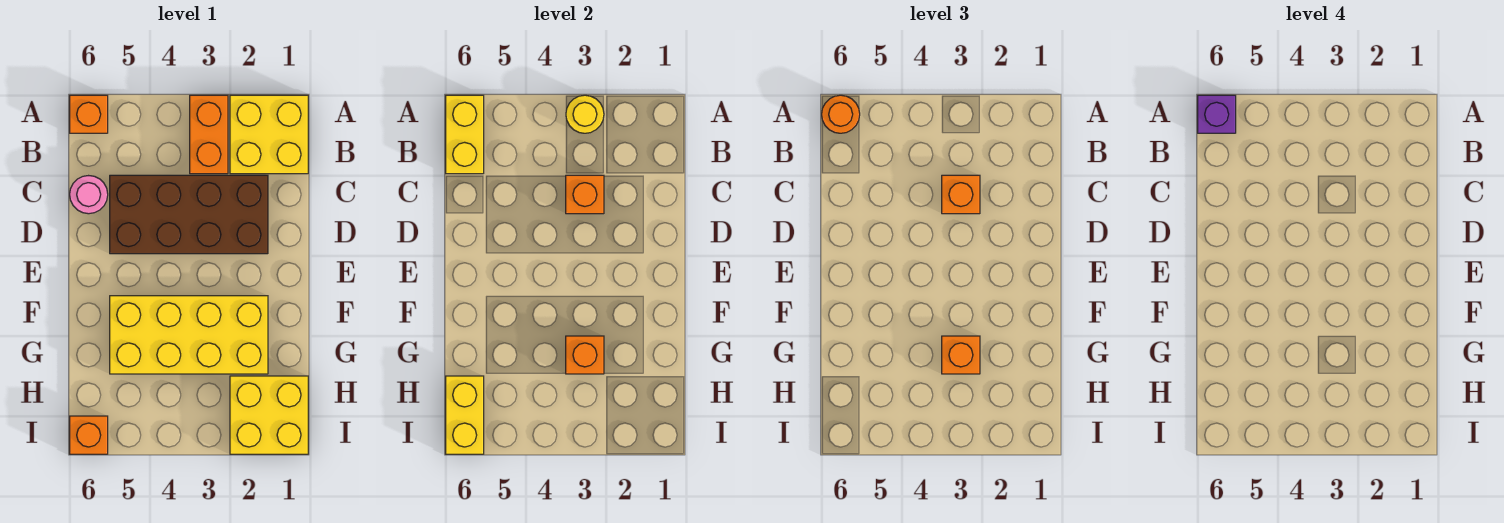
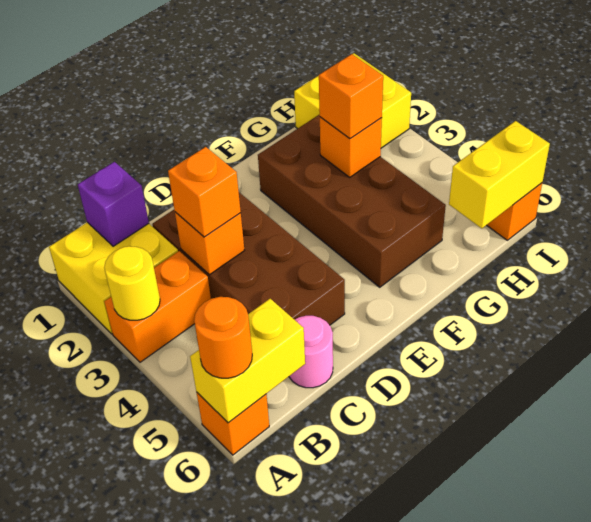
purple 1x1 brick [1198,95,1236,133] -> purple 1x1 brick moved to [78,162,149,246]
yellow 2x4 brick [110,296,268,374] -> brown 2x4 brick [258,114,446,287]

